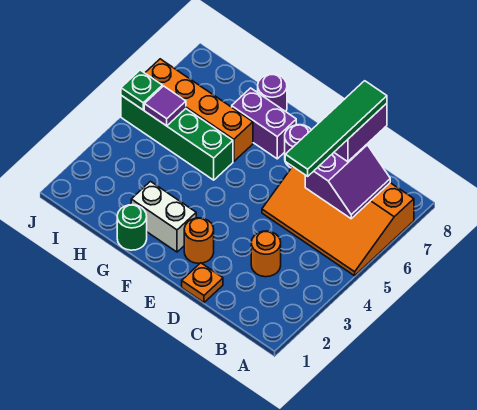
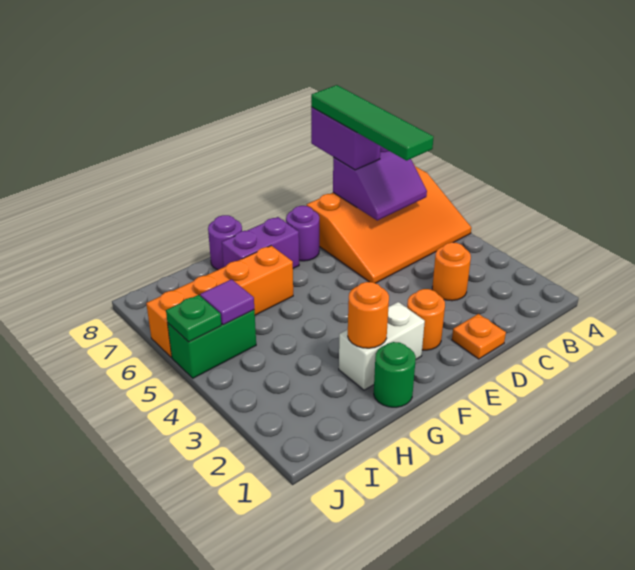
purple 2x2 slope [305,144,390,219] -> purple 2x2 slope turned to [333,147,427,220]
none -> orange 1x1 round brick [348,282,389,348]
green 1x4 brick [121,95,233,180] -> green 1x2 brick [168,310,256,378]

